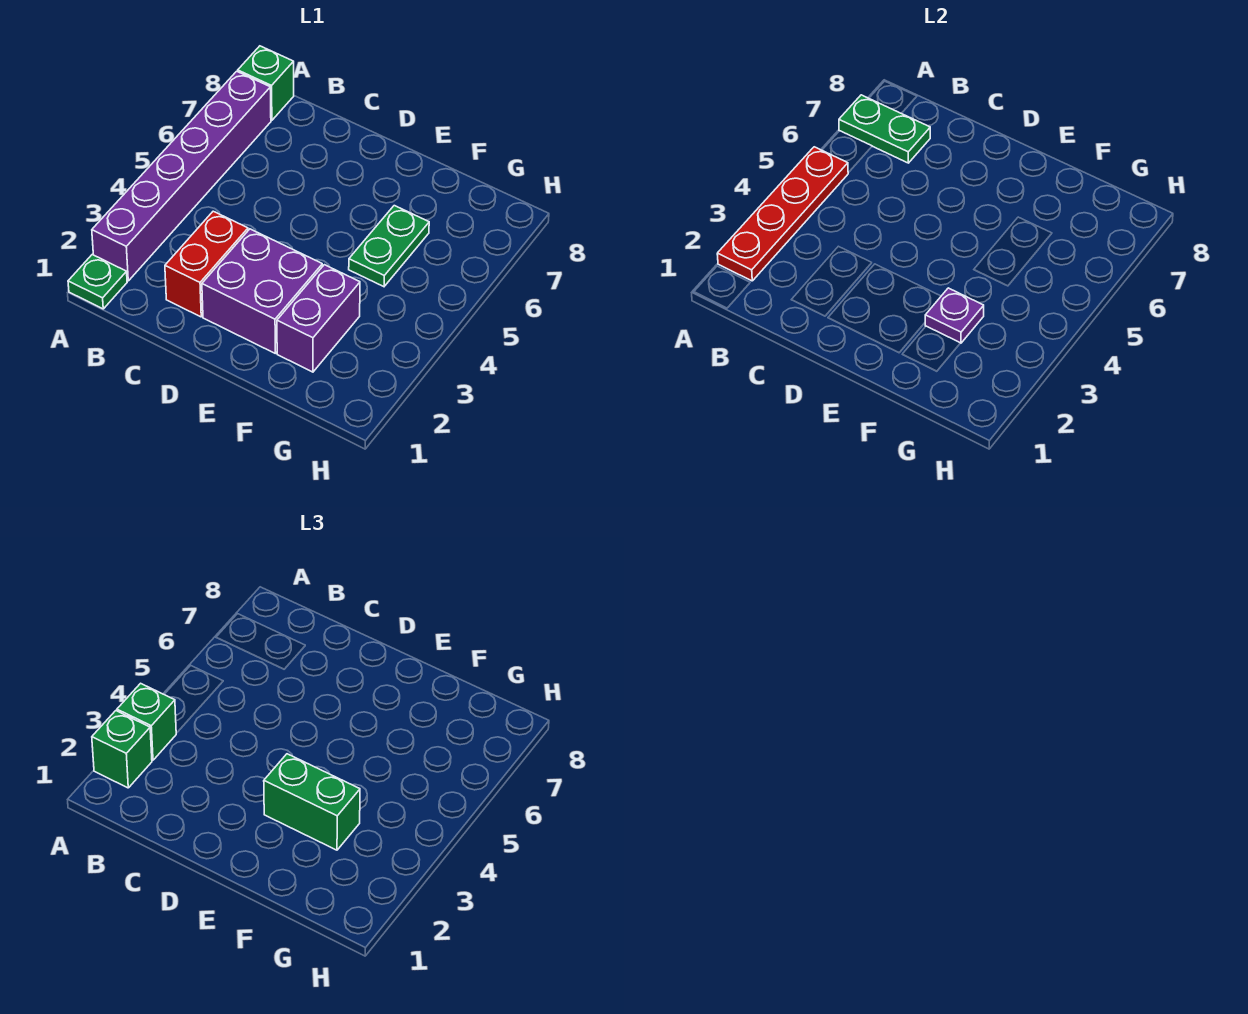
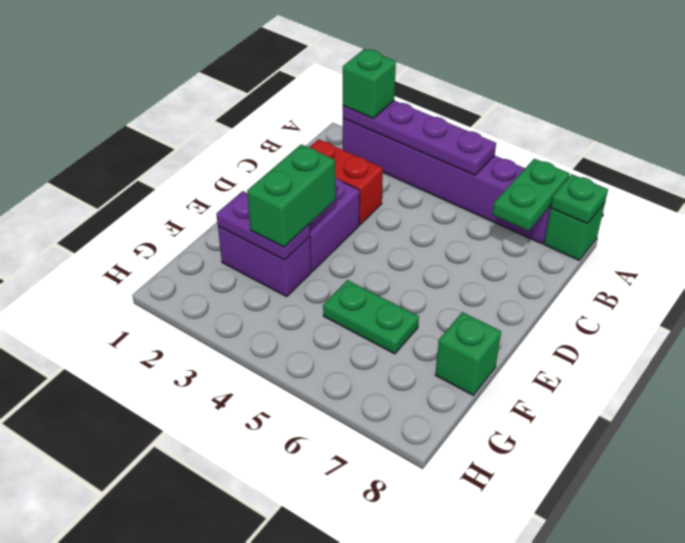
green 1x1 plate [68,255,127,309] -> green 1x1 plate moved to [551,174,608,224]
red 1x4 plate [717,147,848,281] -> purple 1x4 plate [343,101,496,175]
green 1x1 brick [117,683,176,760] -> green 1x1 brick moved to [435,312,501,395]
purple 1x1 plate [925,288,984,343] -> purple 1x2 plate [216,191,310,260]

